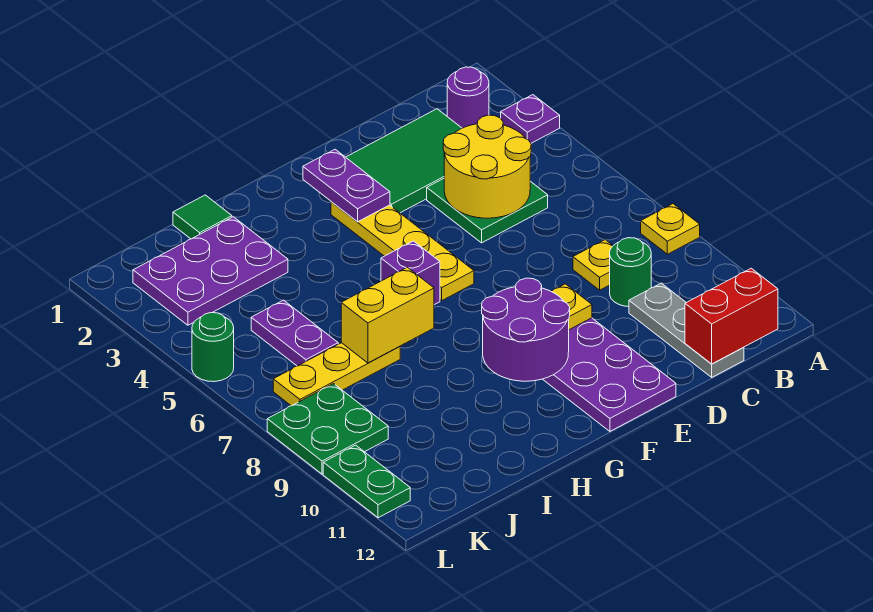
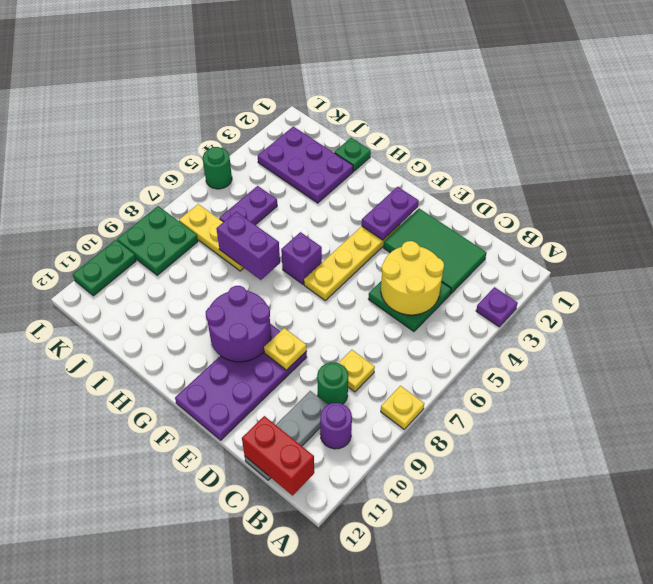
purple 1x1 round brick [447,67,489,128] -> purple 1x1 round brick moved to [320,403,352,449]
yellow 1x2 brick [341,267,434,363] -> purple 1x2 brick [216,212,280,280]
green 1x1 tile [173,195,232,239] -> green 1x1 plate [334,138,371,171]

